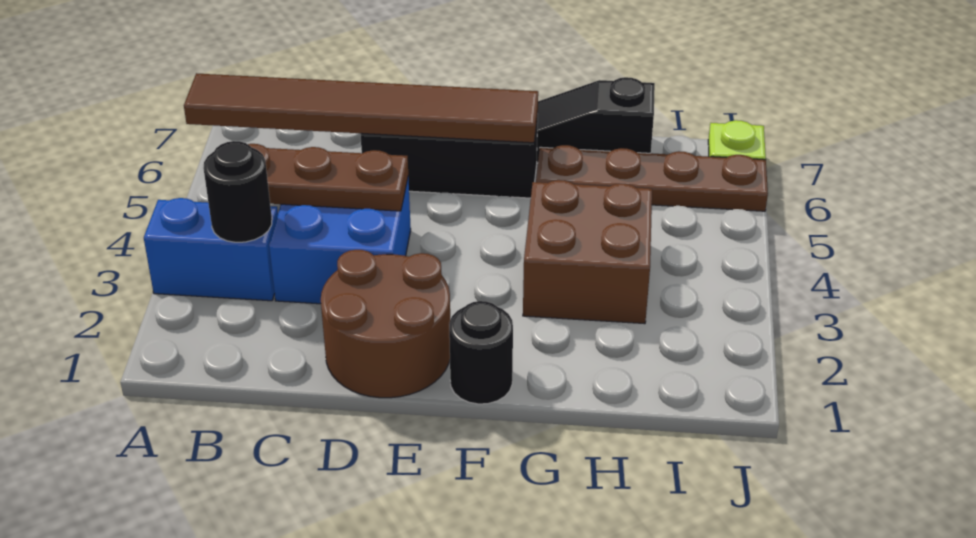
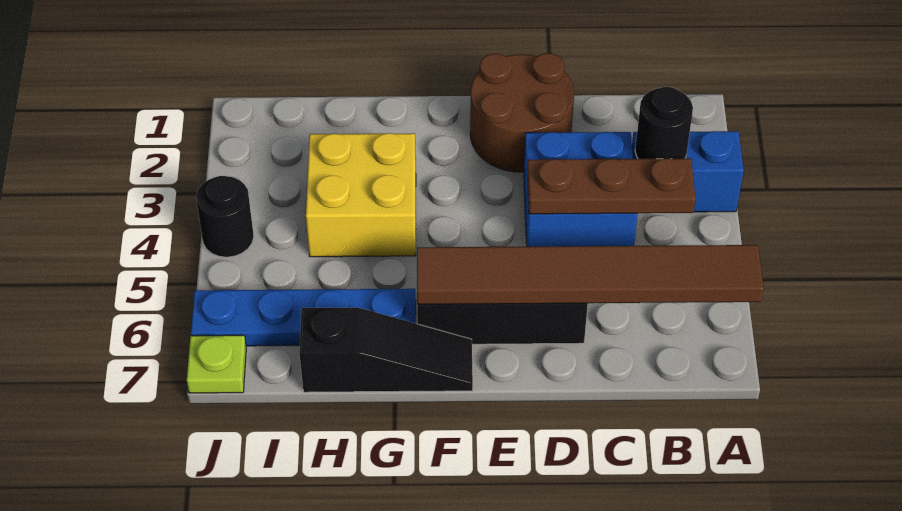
black 1x1 round brick [449,301,513,404] -> black 1x1 round brick moved to [196,176,254,257]
brown 2x2 brick [523,180,652,324] -> yellow 2x2 brick [306,133,416,257]
brown 1x4 plate [536,145,768,211] -> blue 1x4 plate [191,289,416,346]

